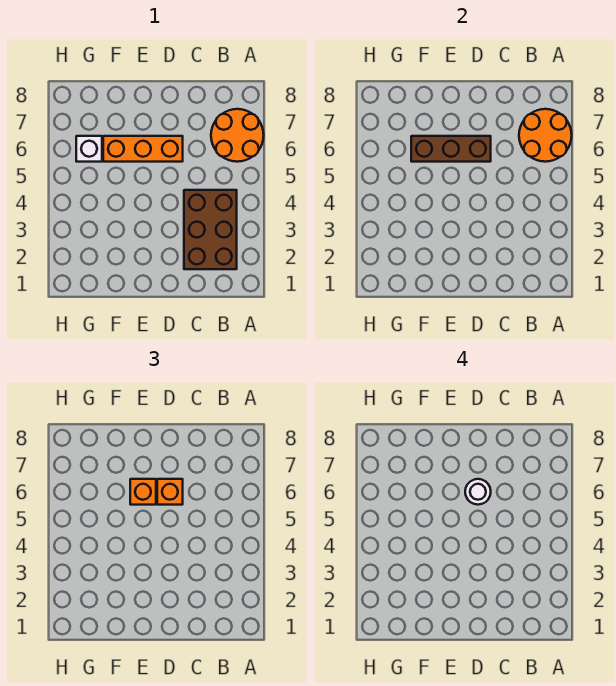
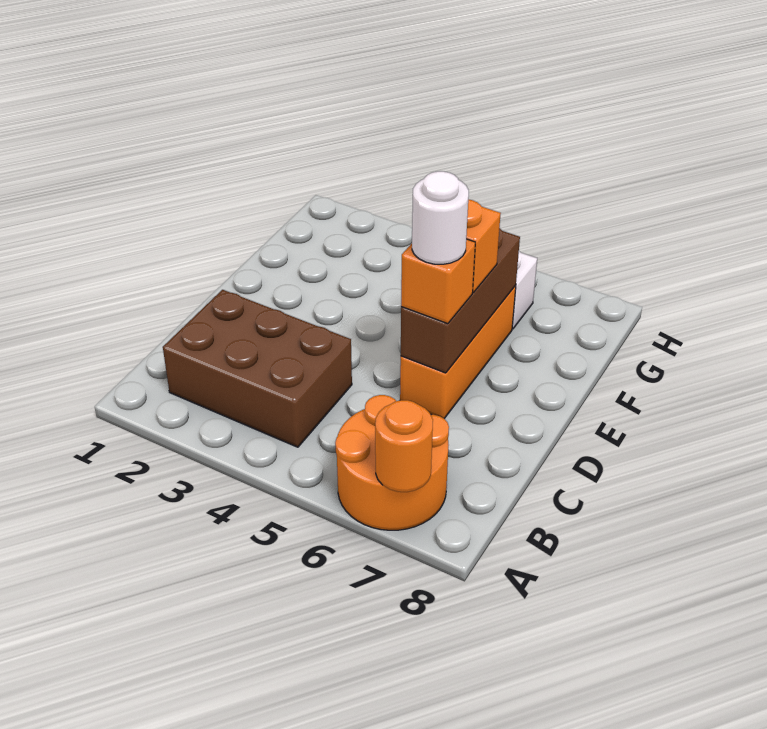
orange 2x2 round brick [519,109,572,162] -> orange 1x1 round brick [375,400,433,492]

